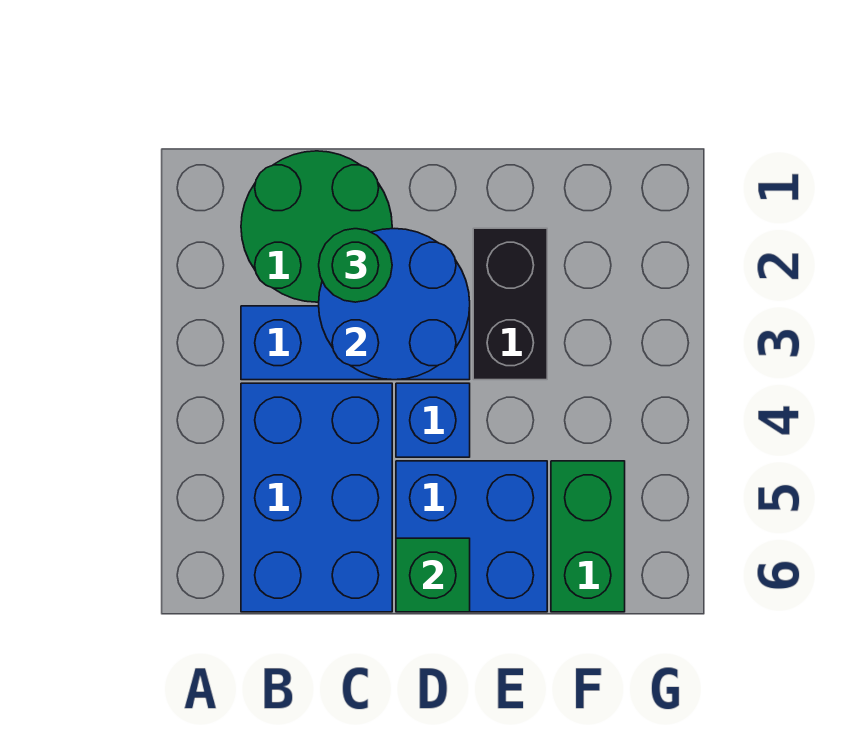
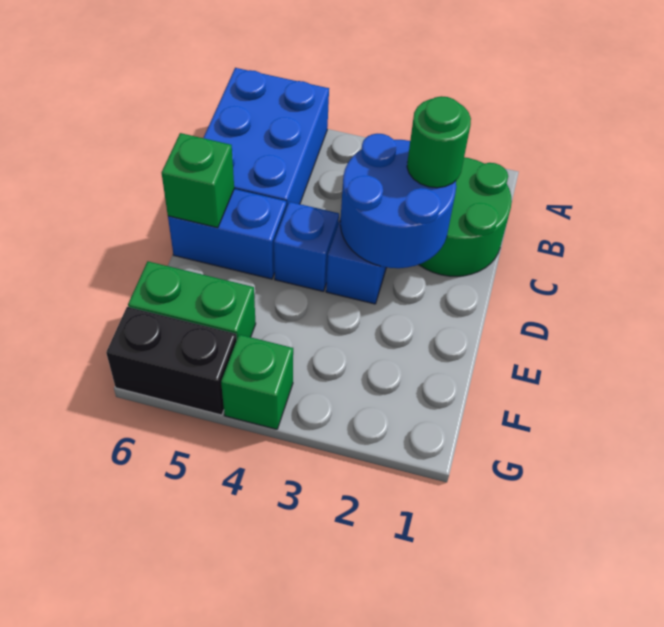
blue 2x3 brick [241,383,392,612] -> blue 2x3 brick turned to [203,68,329,208]
blue 2x2 brick [396,461,547,612] -> blue 1x2 brick [168,189,286,279]
black 1x2 brick [473,228,547,380] -> black 1x2 brick moved to [106,307,237,415]
none -> green 1x1 brick [221,335,293,429]

